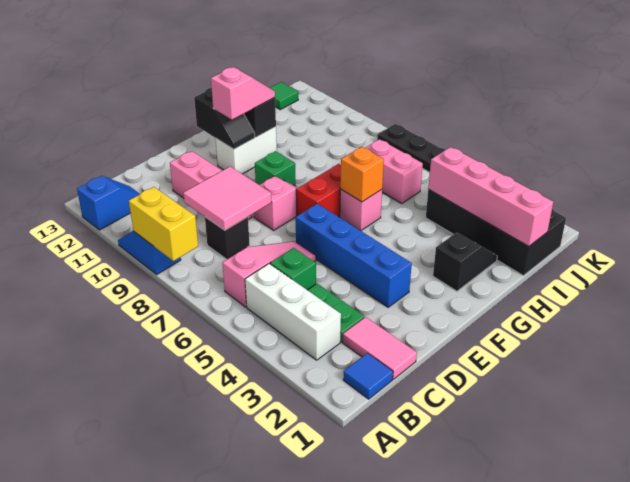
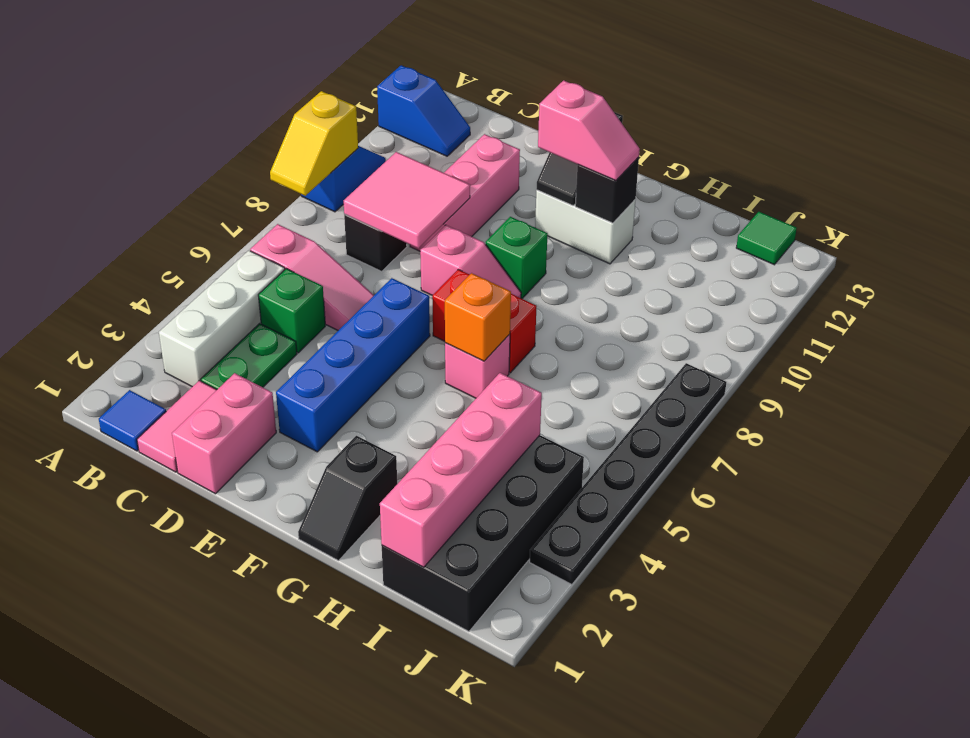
yellow 1x2 brick [129,187,198,261] -> yellow 1x2 slope [270,91,358,196]
black 1x2 slope [433,233,497,291] -> black 1x2 slope turned to [298,436,397,561]
pink 1x2 brick [366,139,423,203] -> pink 1x2 brick moved to [172,373,276,494]

